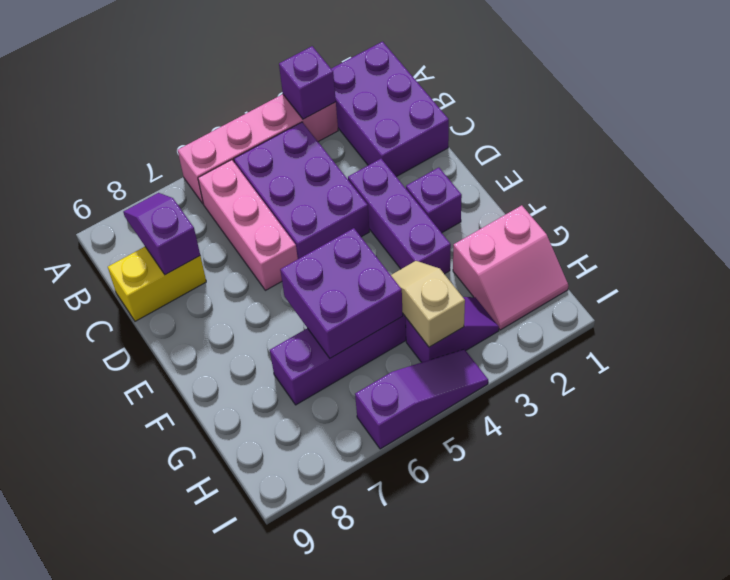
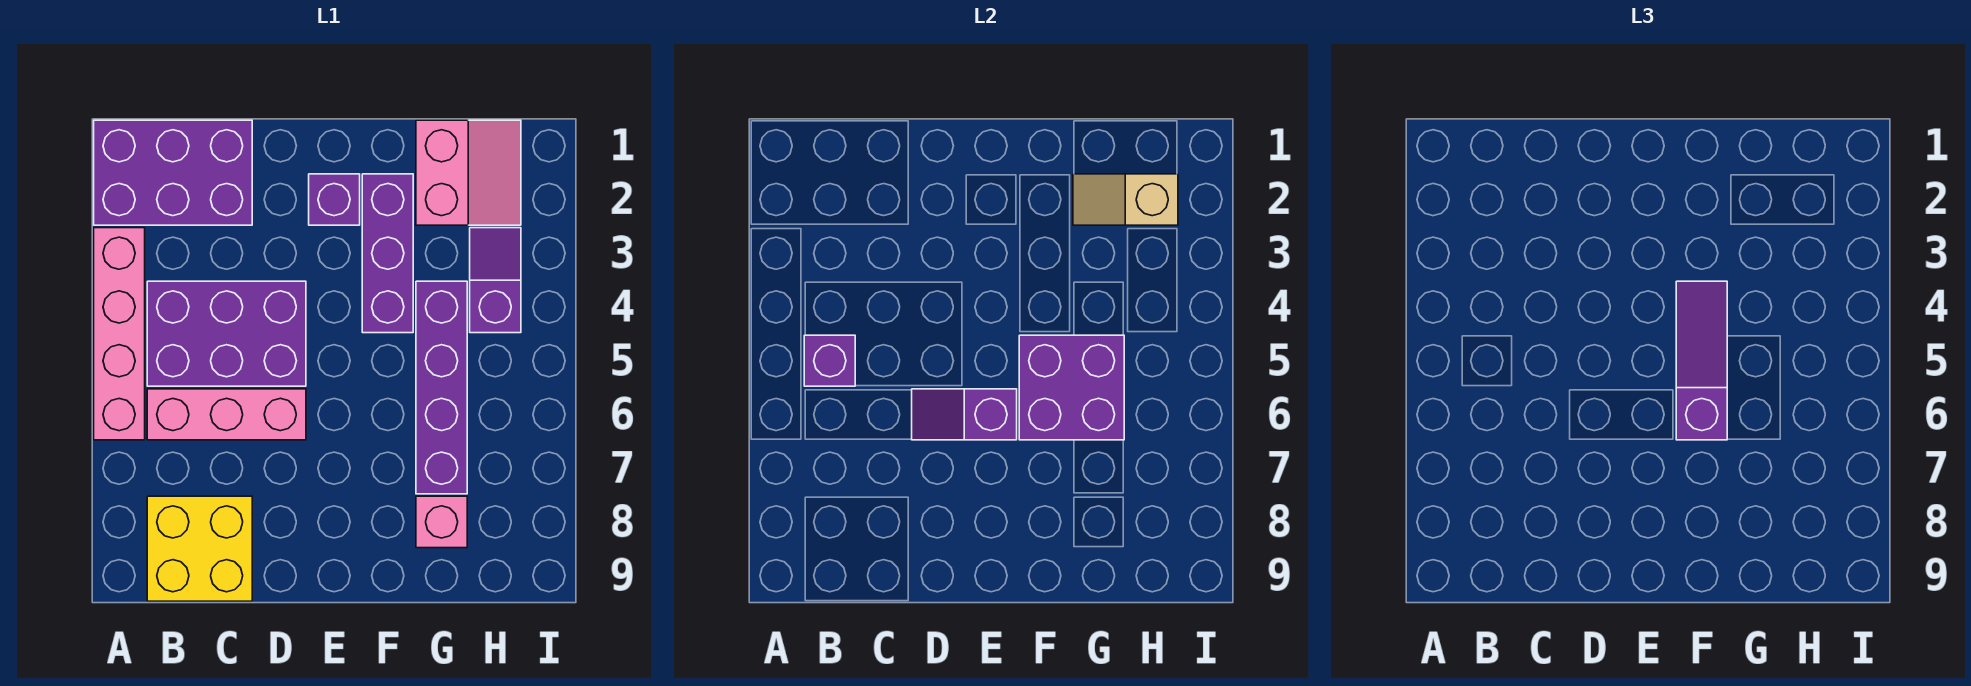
purple 1x1 brick [279,46,336,119] -> purple 1x1 brick moved to [804,335,855,386]
purple 1x2 slope [123,193,200,275] -> purple 1x2 slope moved to [912,389,1017,440]
yellow 1x2 brick [108,247,206,321] -> yellow 2x2 brick [147,496,252,601]
purple 1x3 brick [348,159,451,274] -> purple 1x3 brick turned to [362,174,413,333]
tan 1x2 slope [391,261,465,347] -> tan 1x2 slope moved to [1073,174,1178,225]
none -> pink 1x1 brick [416,496,467,548]
purple 1x3 slope [355,349,488,449] -> purple 1x3 slope moved to [1676,281,1727,440]

